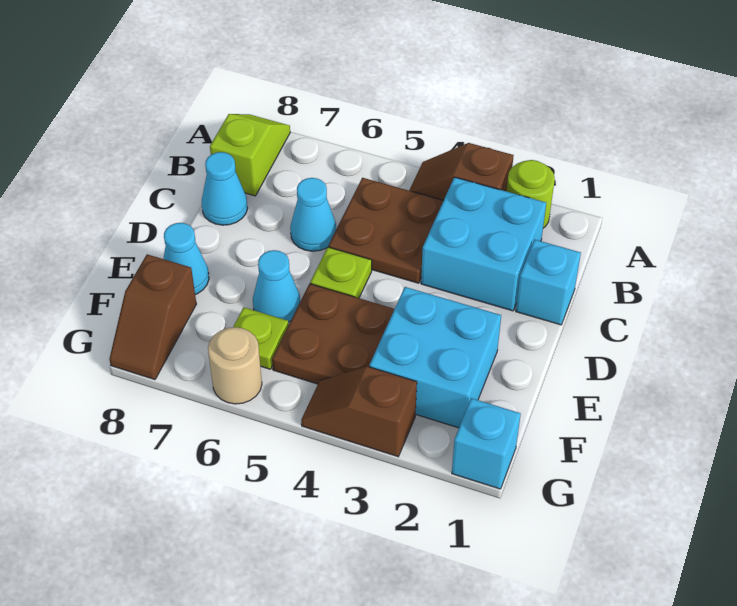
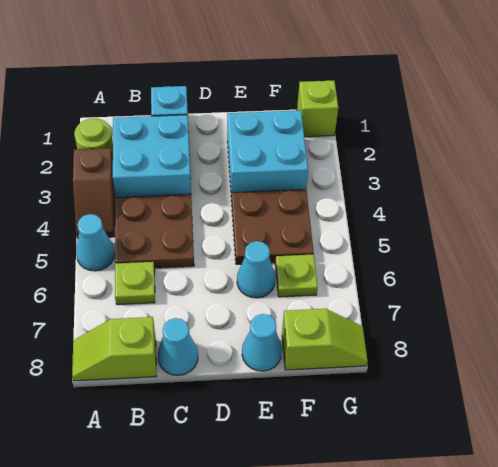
cyan 1x1 cone [290,178,336,251] -> cyan 1x1 cone moved to [76,214,115,271]
lime 1x1 plate [310,247,372,298] -> lime 1x1 plate moved to [115,262,155,305]
brown 1x2 slope [109,254,196,380] -> lime 1x2 slope [282,309,368,370]
cyan 1x1 brick [452,398,521,489] -> lime 1x1 brick [297,81,338,137]
brown 1x2 slope [301,366,417,457] -> none
tan 1x1 round brick [208,327,262,404] -> none

